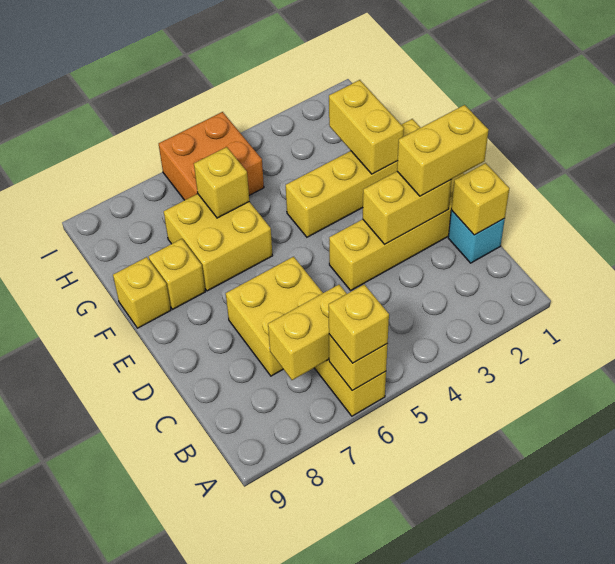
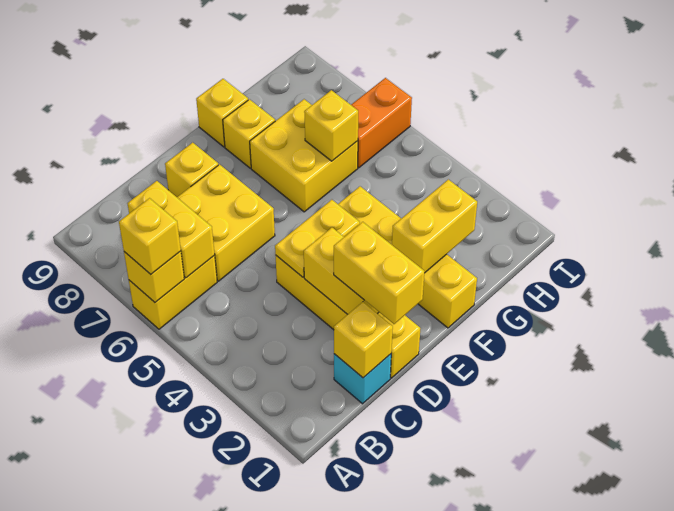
none -> yellow 1x2 plate [275,200,360,277]
none -> yellow 1x1 brick [165,143,218,197]
orange 2x2 brick [159,112,264,200] -> orange 1x2 brick [351,78,412,168]

